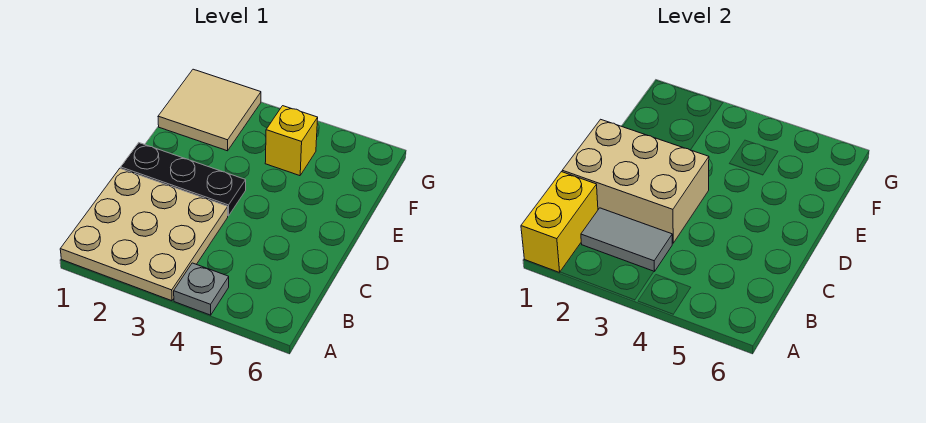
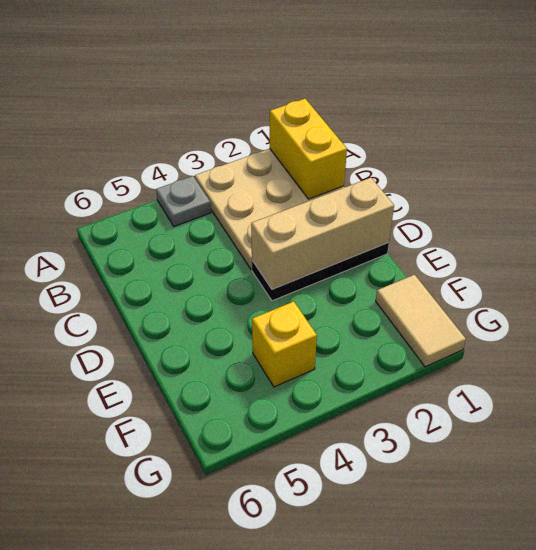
grey 1x2 tile [581,208,672,272] -> none
tan 2x3 brick [562,119,709,243] -> tan 1x3 brick [251,178,394,289]
tan 2x2 tile [158,69,261,151] -> tan 1x2 tile [376,275,466,367]

